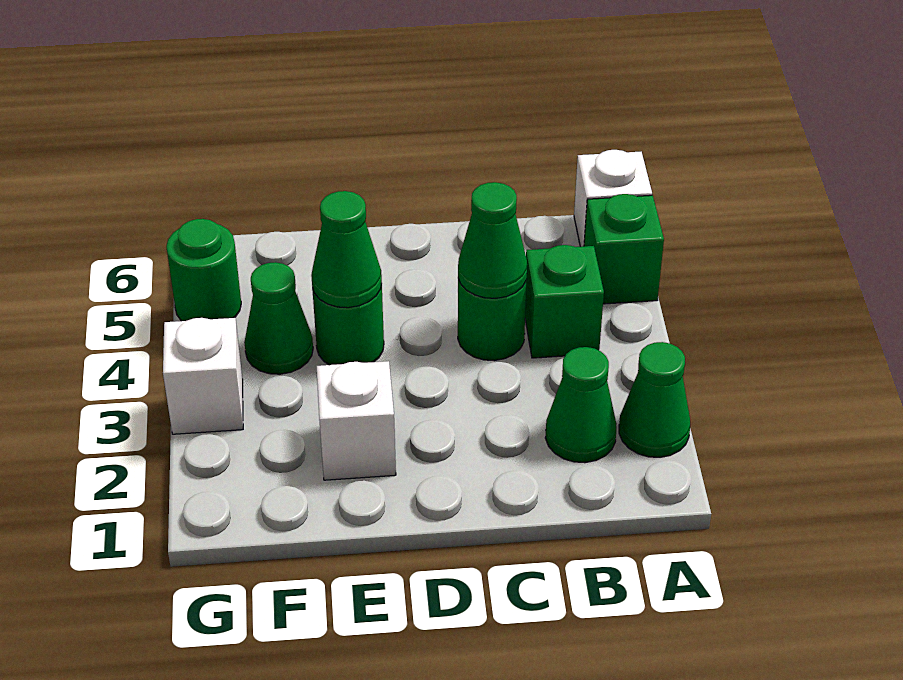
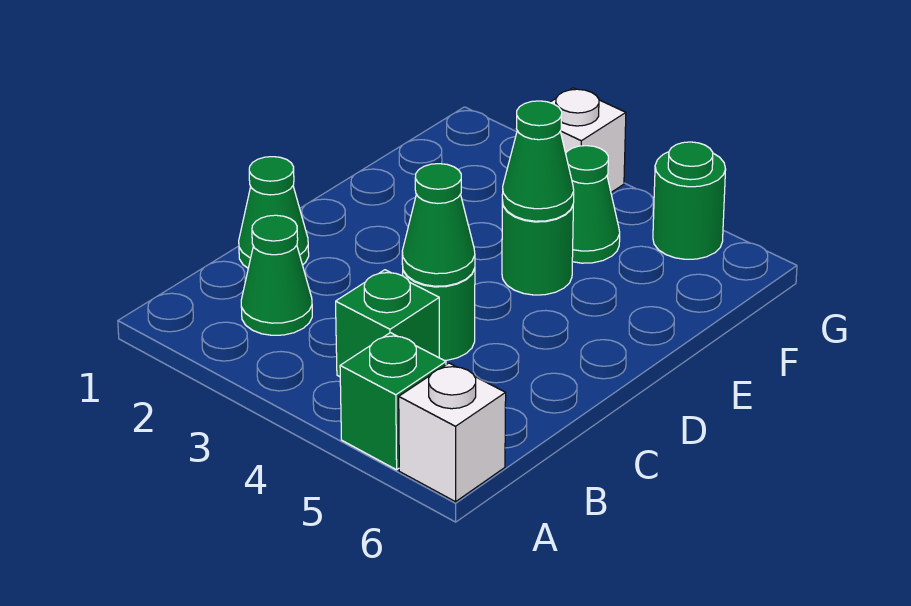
green 1x1 cone [619,342,690,457] -> green 1x1 cone moved to [239,157,309,268]
white 1x1 brick [317,361,396,480] -> none

